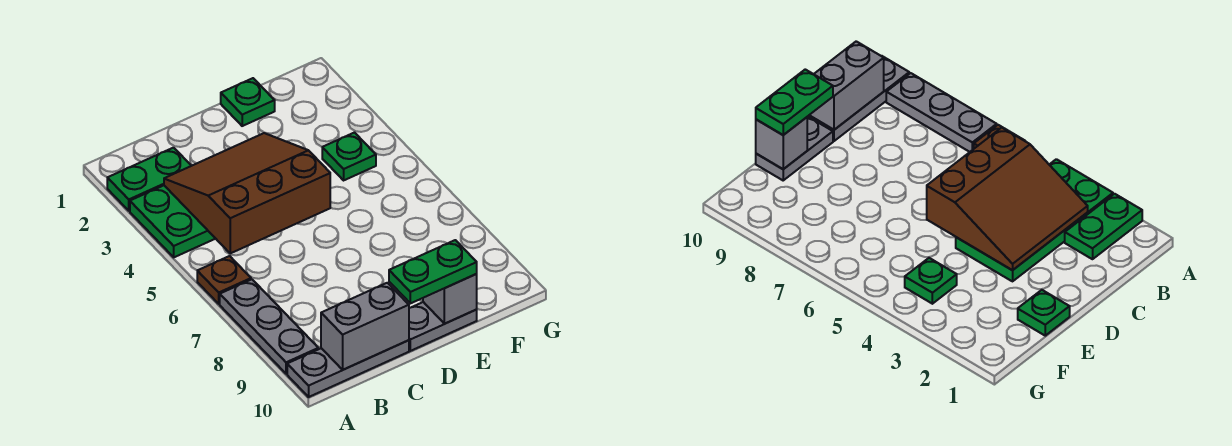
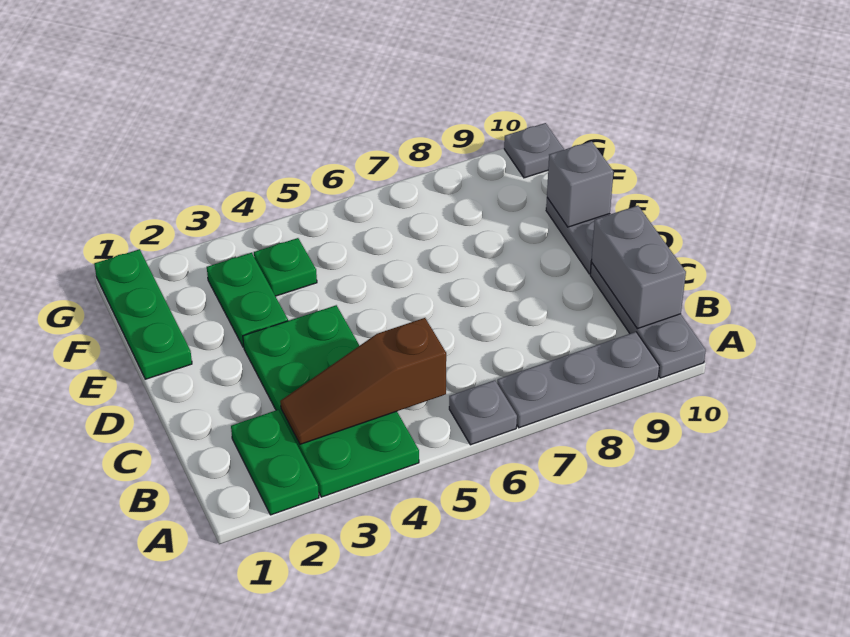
brown 1x1 plate [197,256,251,304] -> grey 1x1 plate [449,380,517,445]
brown 3x3 slope [164,133,330,253] -> brown 1x3 slope [280,318,446,444]
green 1x2 plate [389,240,477,303] -> green 1x2 plate moved to [207,253,288,347]
green 1x1 plate [221,78,275,126] -> green 1x3 plate [94,249,192,379]
none -> grey 1x1 plate [504,123,564,178]

